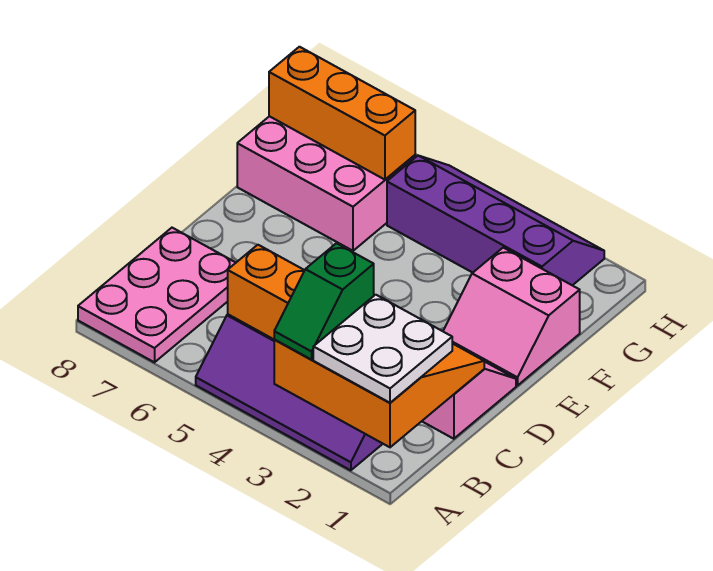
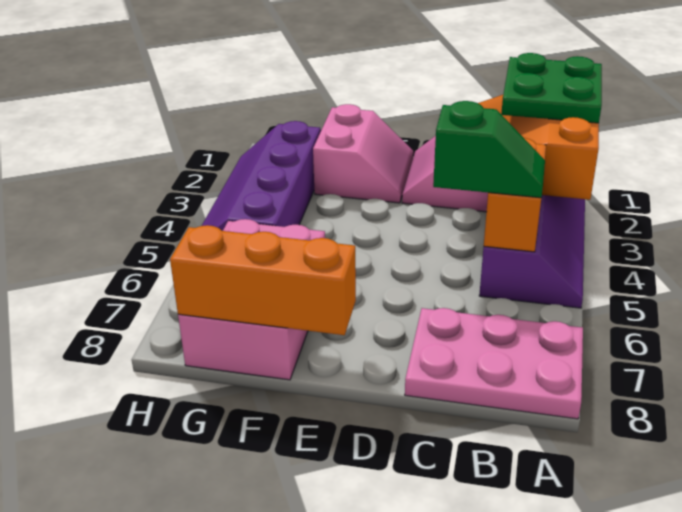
white 2x2 plate [313,295,452,403] -> green 2x2 plate [501,53,602,123]
green 1x2 slope [274,243,374,360] -> green 1x2 slope moved to [433,101,545,198]
orange 1x3 brick [269,47,415,180] -> orange 1x3 brick turned to [170,225,356,335]

